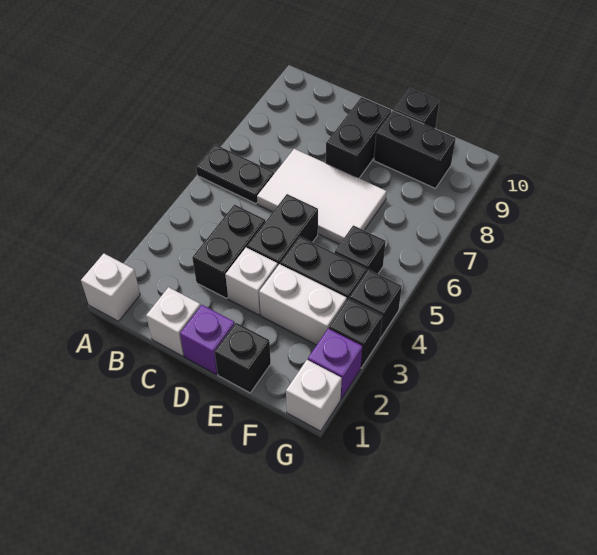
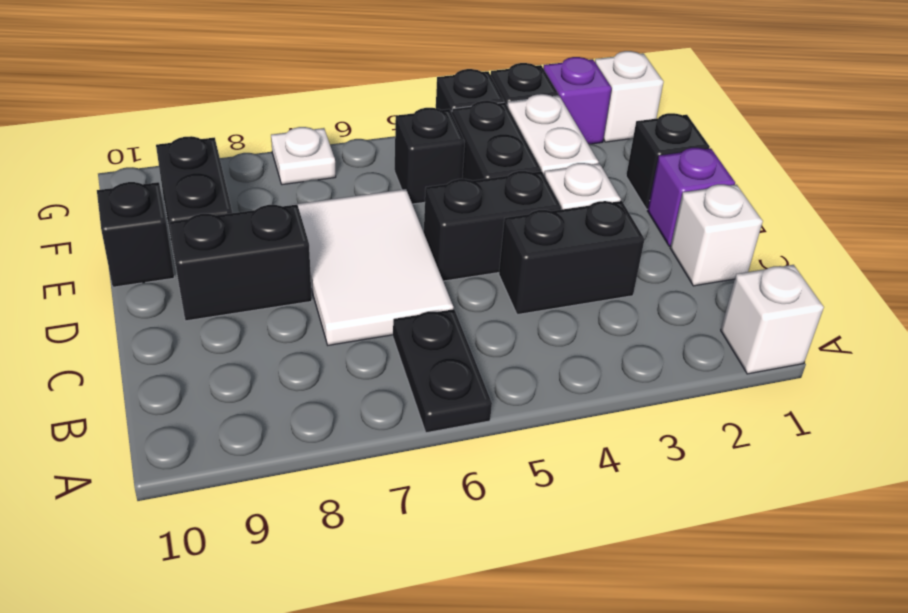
none -> white 1x1 plate [271,127,336,185]

